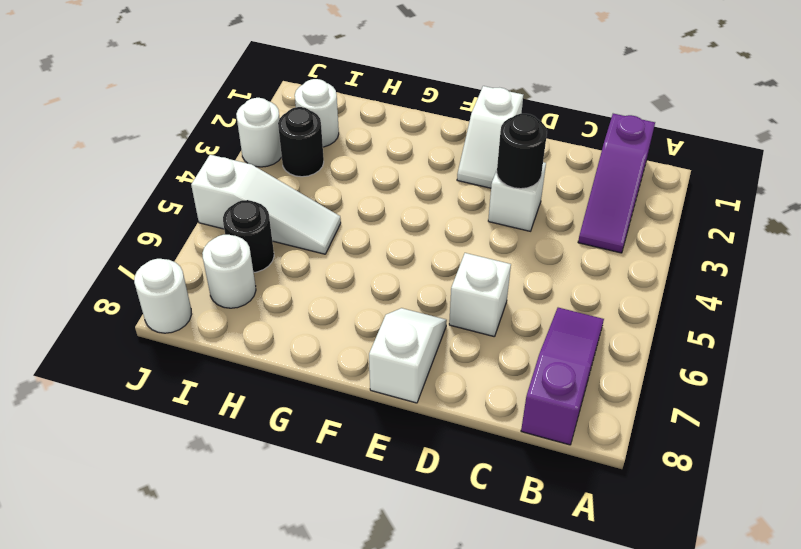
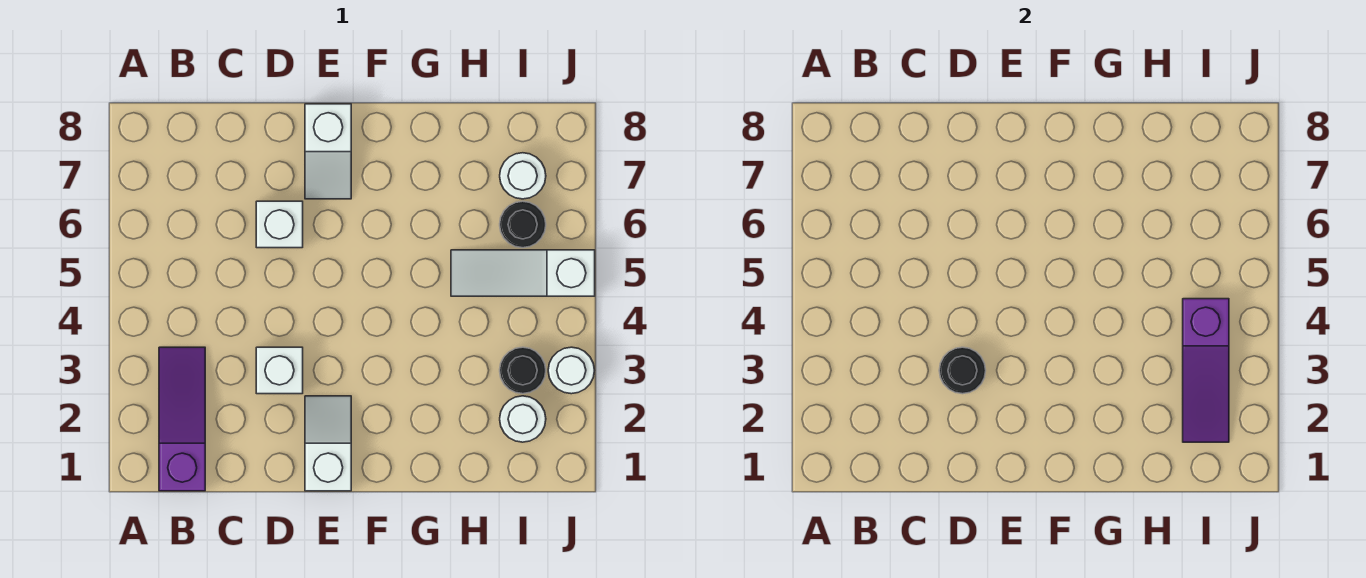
purple 1x3 slope [521,308,604,445] -> purple 1x3 slope moved to [1183,299,1229,442]
white 1x1 round brick [134,259,192,333] -> none

